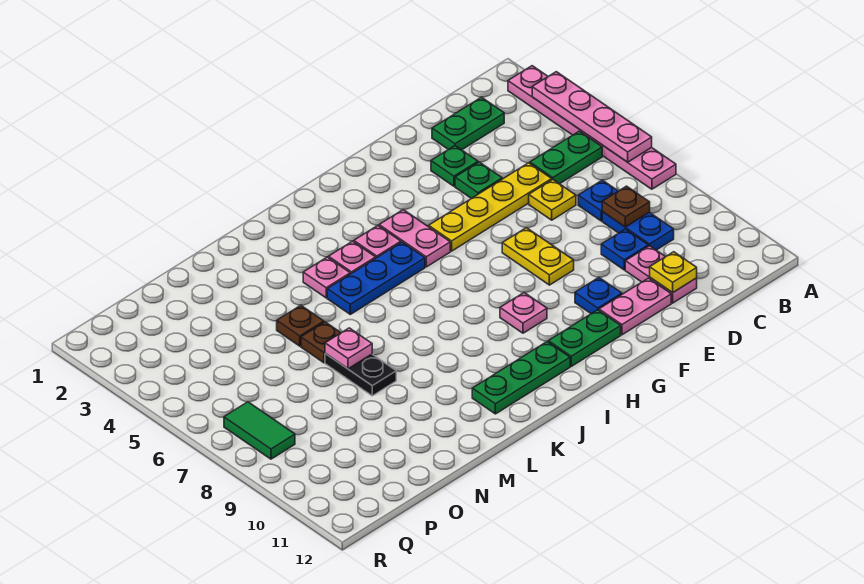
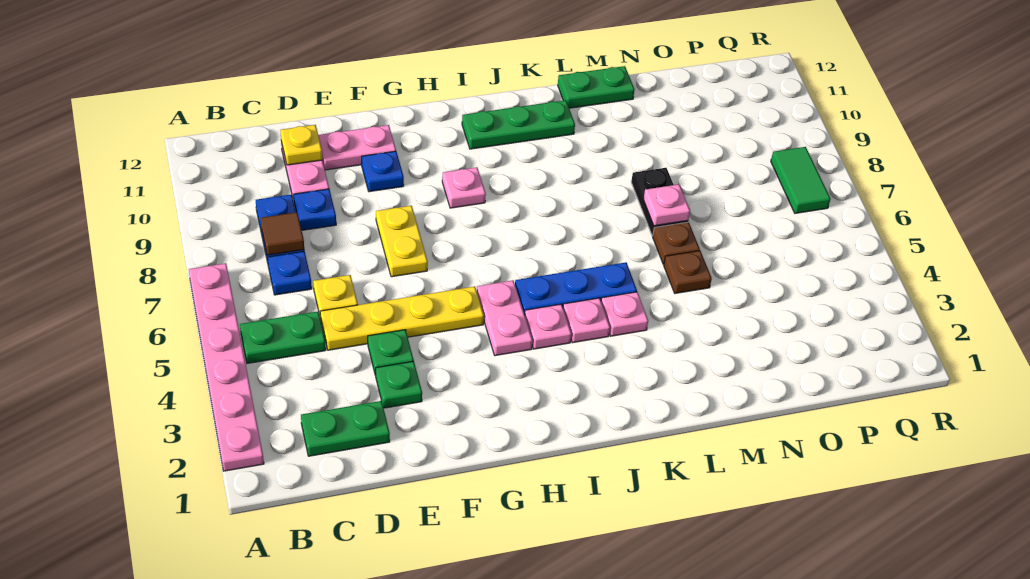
pink 1x4 plate [532,72,652,162] -> none
brown 1x1 plate [602,186,650,227] -> brown 1x1 tile [261,212,304,255]
green 1x2 plate [548,310,621,366] -> green 1x2 plate moved to [558,66,635,108]

